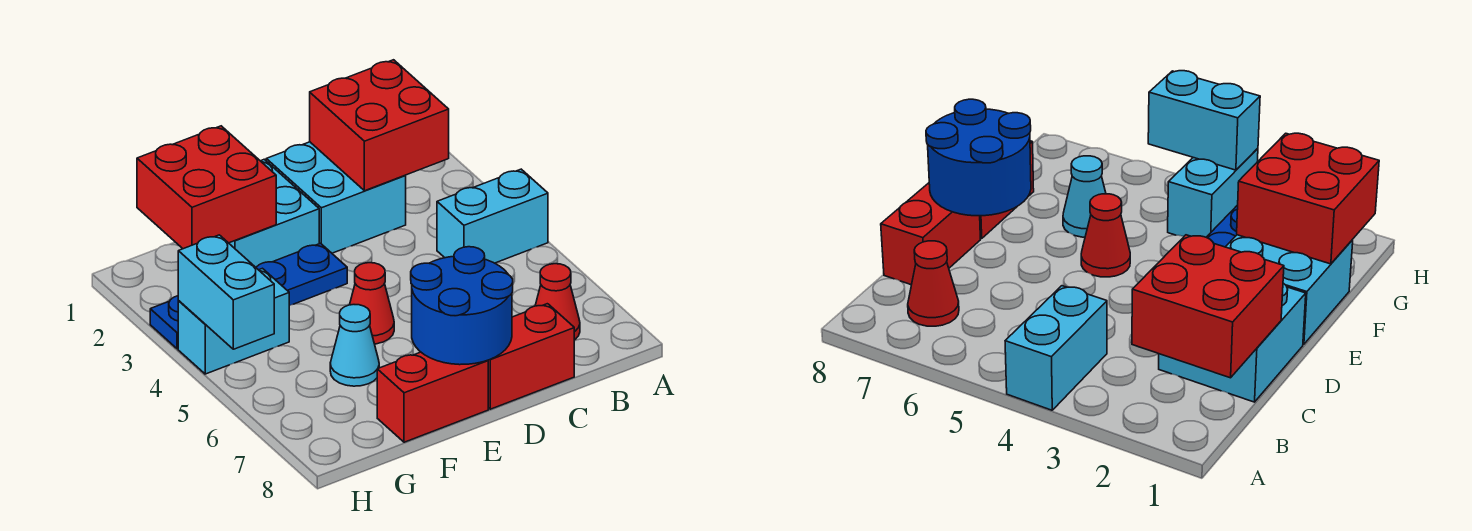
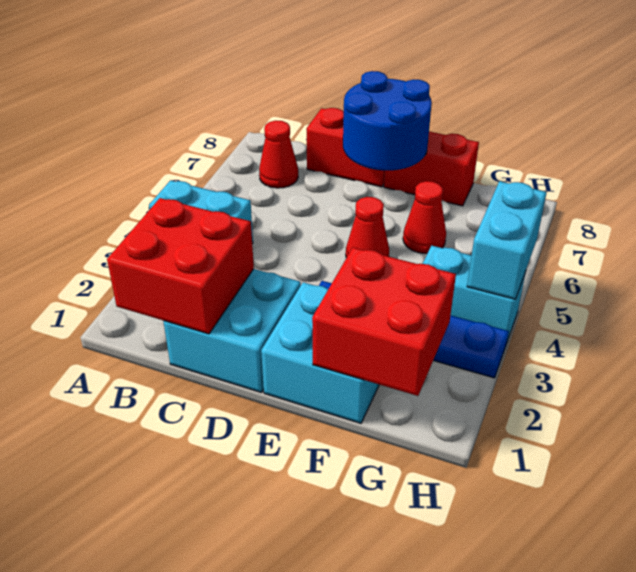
cyan 1x1 cone [330,305,379,386] -> red 1x1 cone [403,181,446,253]

